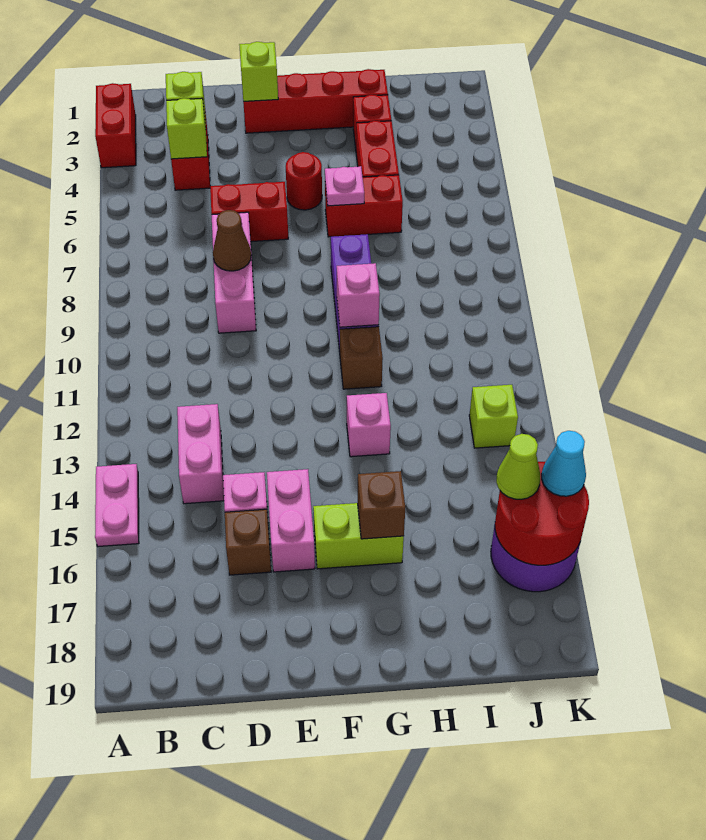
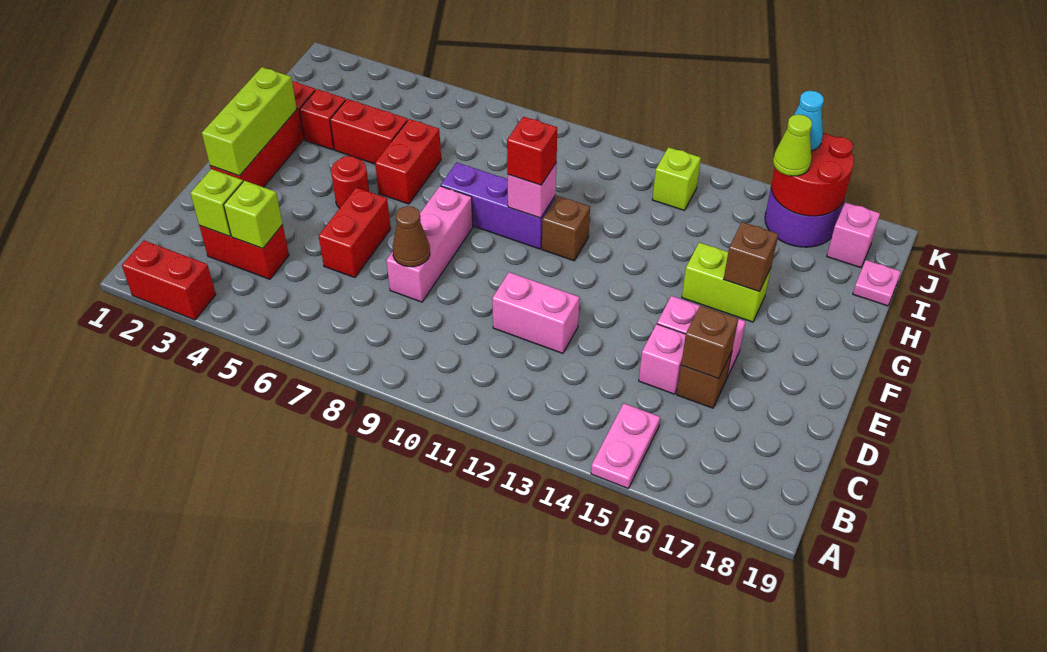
pink 1x2 plate [95,464,139,547] -> pink 1x2 plate turned to [591,403,660,488]
pink 1x2 brick [177,404,224,504] -> pink 1x2 brick moved to [492,272,580,353]
pink 1x3 brick [212,212,256,333] -> pink 1x3 brick turned to [386,186,473,302]
none -> brown 1x1 brick [681,306,738,379]
lime 1x1 brick [239,42,278,101] -> lime 1x3 brick [202,67,297,176]
lime 1x2 brick [313,503,404,569] -> lime 1x2 brick turned to [682,242,771,322]
pink 1x1 plate [325,166,364,206] -> pink 1x1 plate moved to [853,260,901,306]
none -> red 1x1 brick [507,117,557,185]
pink 1x1 brick [347,393,391,457] -> pink 1x1 brick moved to [827,202,880,268]

